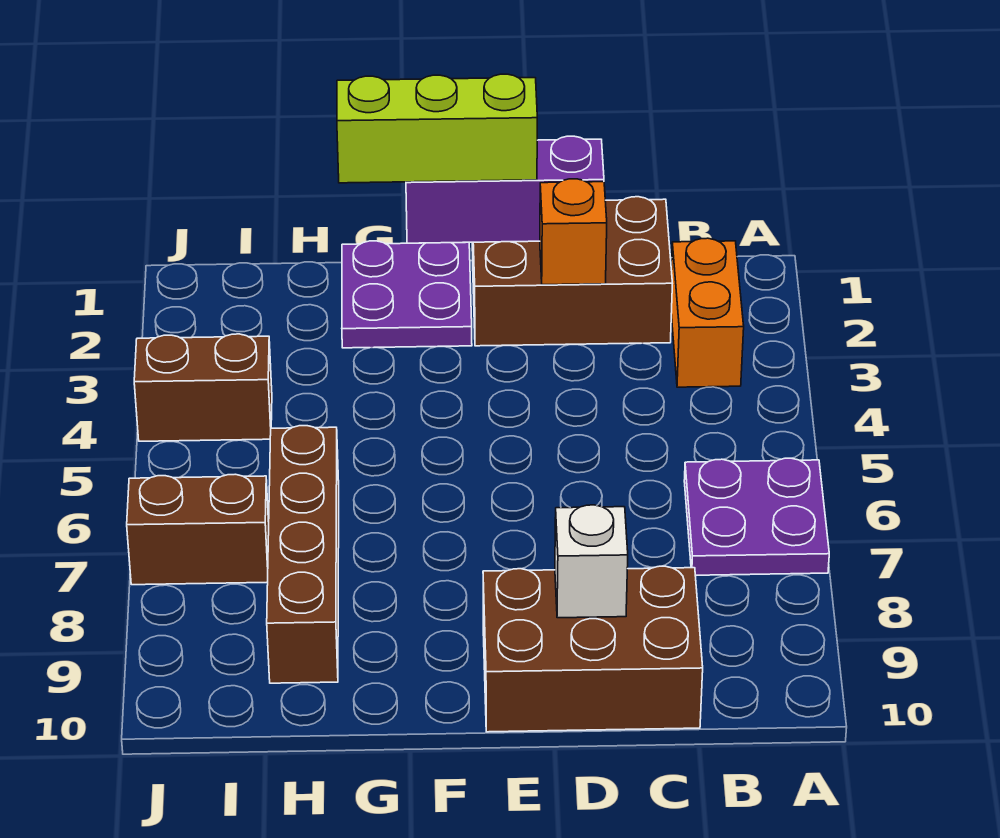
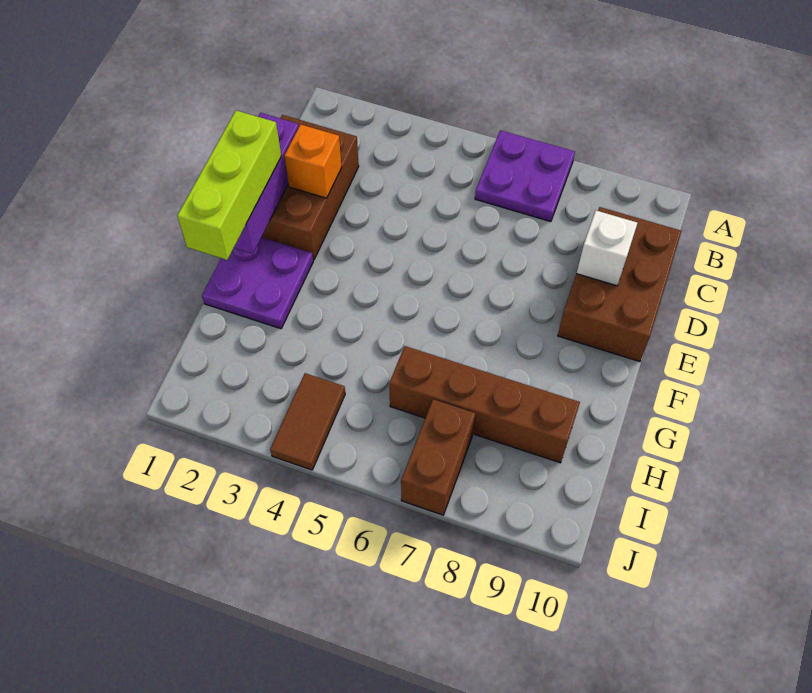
orange 1x2 brick [671,238,744,387] -> none
brown 1x2 brick [134,334,272,441] -> brown 1x2 tile [270,373,345,470]

